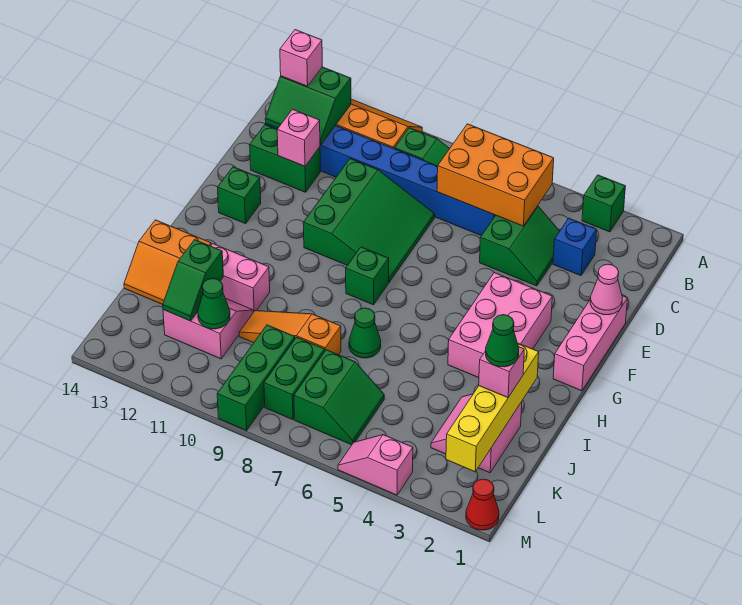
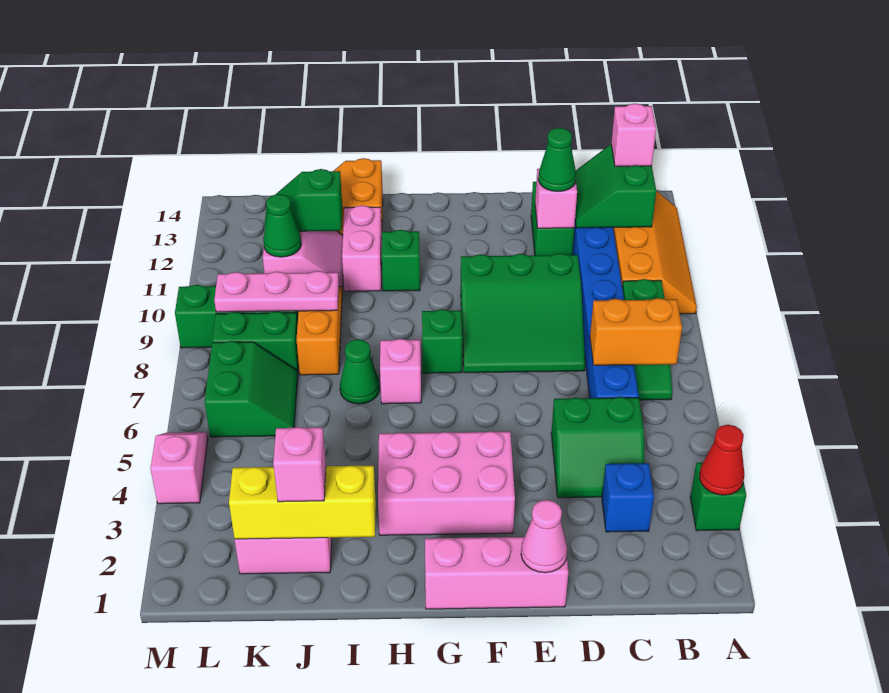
orange 2x3 brick [437,124,554,226] -> orange 1x2 brick [590,298,682,365]
green 1x1 brick [218,167,261,224] -> green 1x1 brick moved to [382,230,420,291]
none -> pink 1x1 brick [380,339,421,404]
yellow 1x4 brick [446,343,539,472] -> yellow 1x3 brick [229,466,376,539]
green 1x1 cone [486,315,519,367] -> green 1x1 cone moved to [538,128,576,192]
none -> pink 1x3 plate [214,271,339,312]
green 2x2 slope [294,350,384,445] -> green 2x2 slope turned to [205,341,298,437]
red 1x1 cone [466,479,499,530] -> red 1x1 cone moved to [699,425,744,495]

